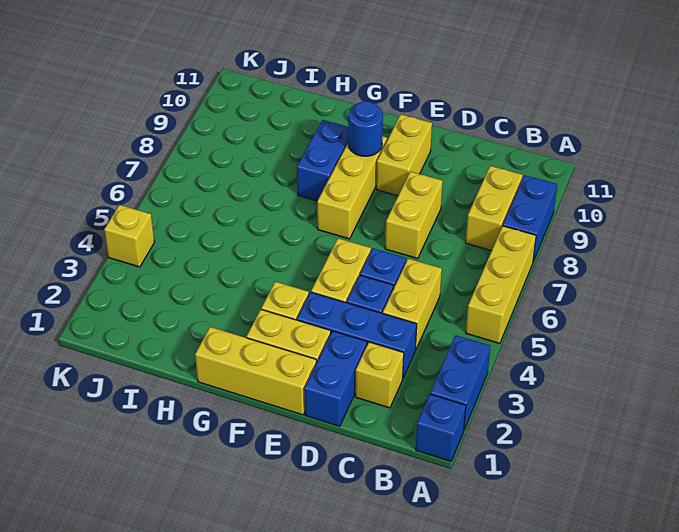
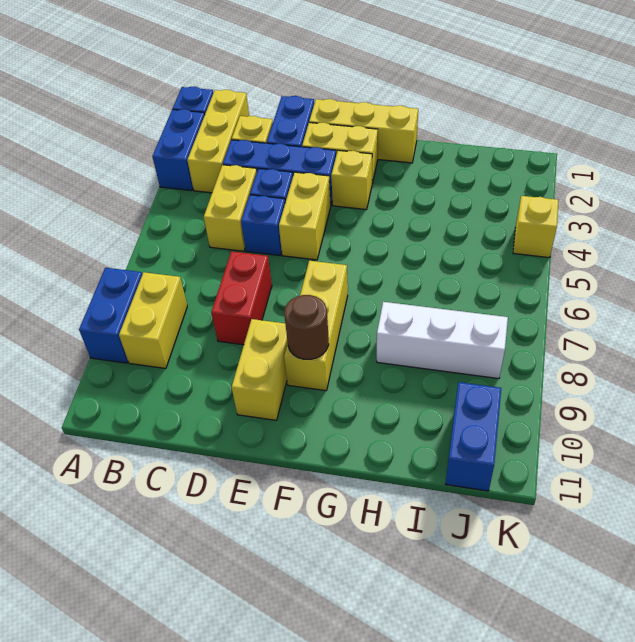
yellow 1x3 brick [466,226,536,343] -> yellow 1x3 brick moved to [187,90,249,193]
yellow 1x2 brick [385,172,443,259] -> red 1x2 brick [211,251,272,345]
blue 1x1 round brick [348,101,383,156] -> brown 1x1 round brick [284,295,329,359]
blue 1x2 brick [297,120,348,201] -> blue 1x2 brick moved to [446,382,501,491]
none -> white 1x3 brick [377,302,508,379]

